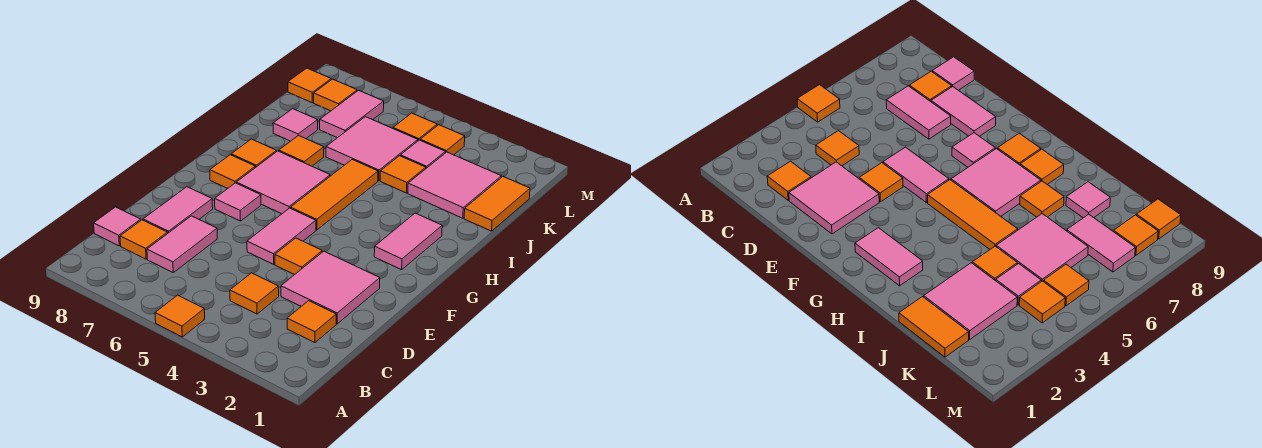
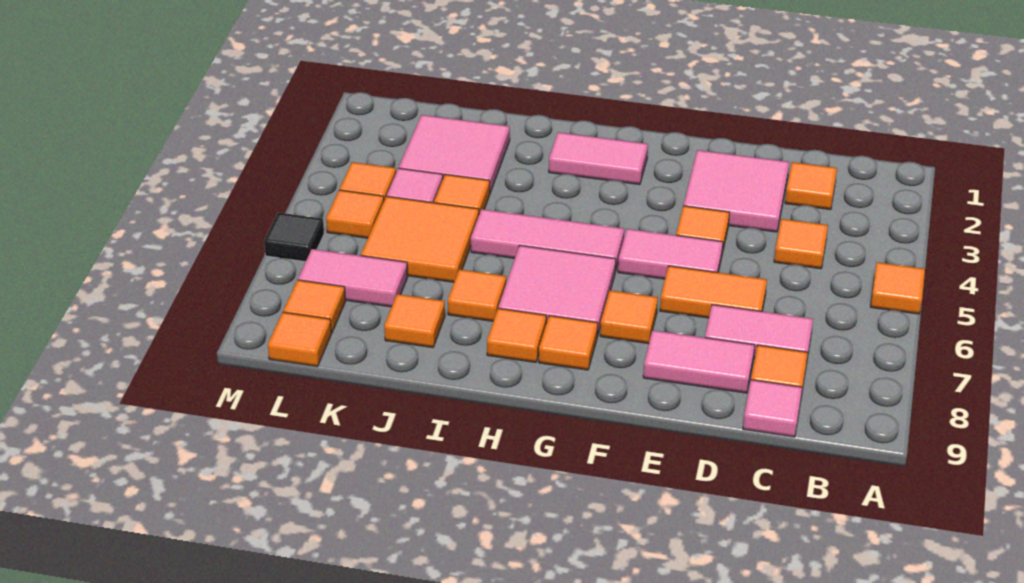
pink 1x1 tile [215,183,261,221] -> orange 1x1 tile [600,290,658,344]
orange 1x3 tile [291,160,378,230] -> pink 1x3 tile [471,209,624,272]
orange 1x2 tile [464,177,530,231] -> orange 1x2 tile moved to [660,266,767,318]
pink 2x2 tile [326,117,418,181] -> orange 2x2 tile [361,196,479,282]
pink 1x1 tile [273,109,318,141] -> orange 1x1 tile [384,294,445,348]
none -> black 1x1 tile [264,213,324,262]

